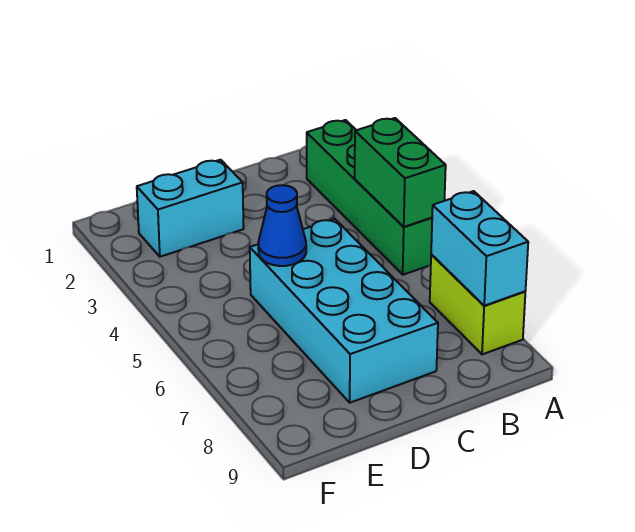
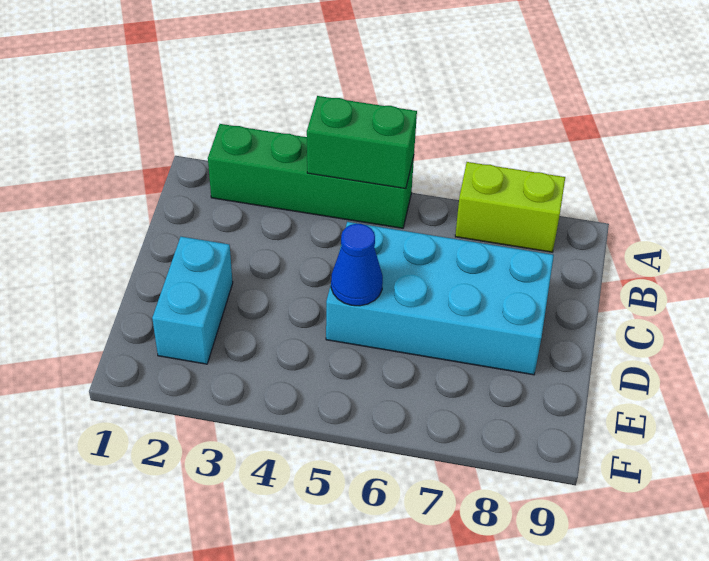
cyan 1x2 brick [431,191,528,306] -> none

